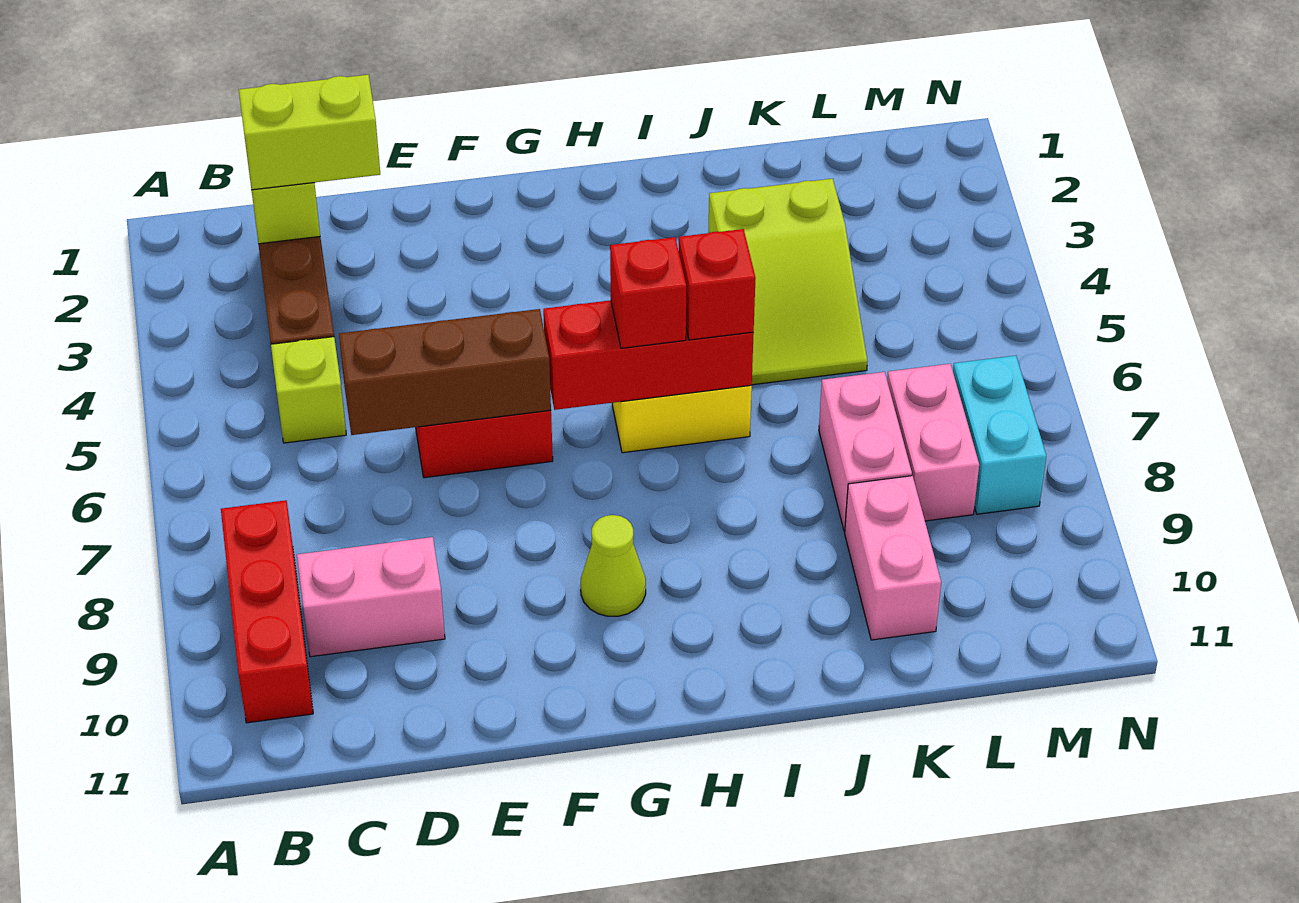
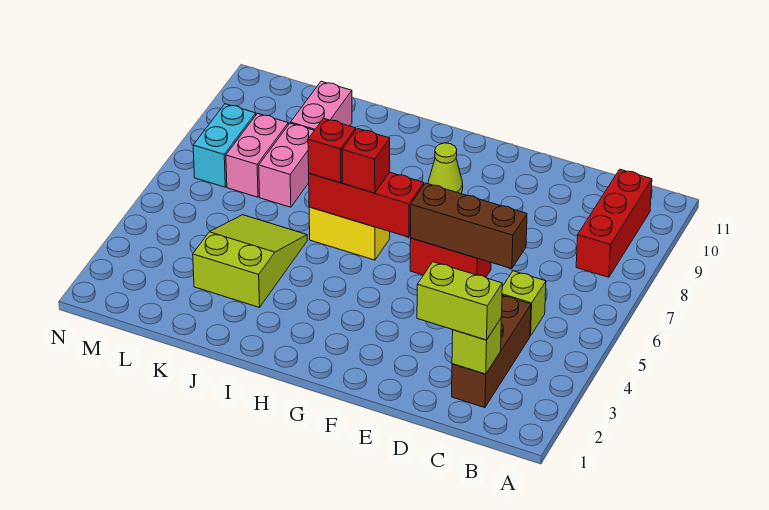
pink 1x2 brick [297,537,445,657] -> none

